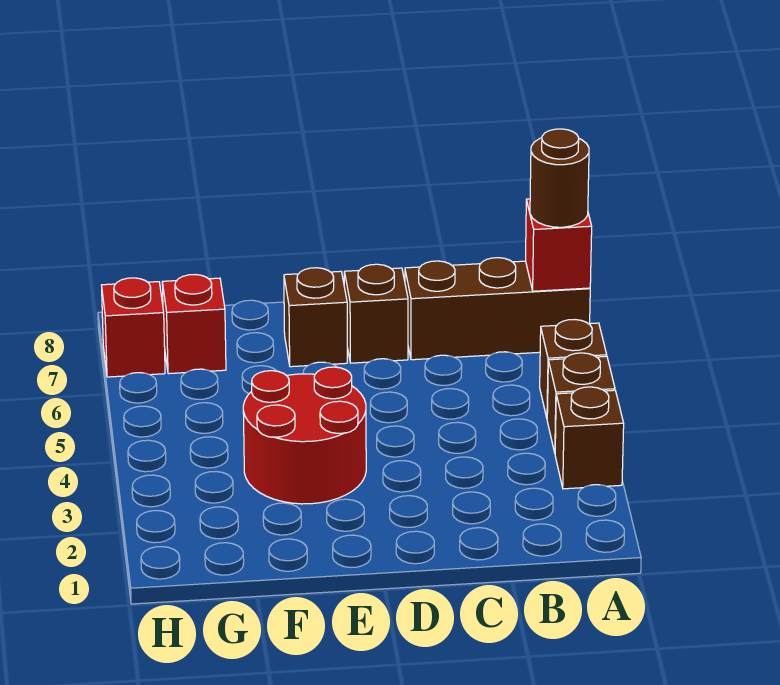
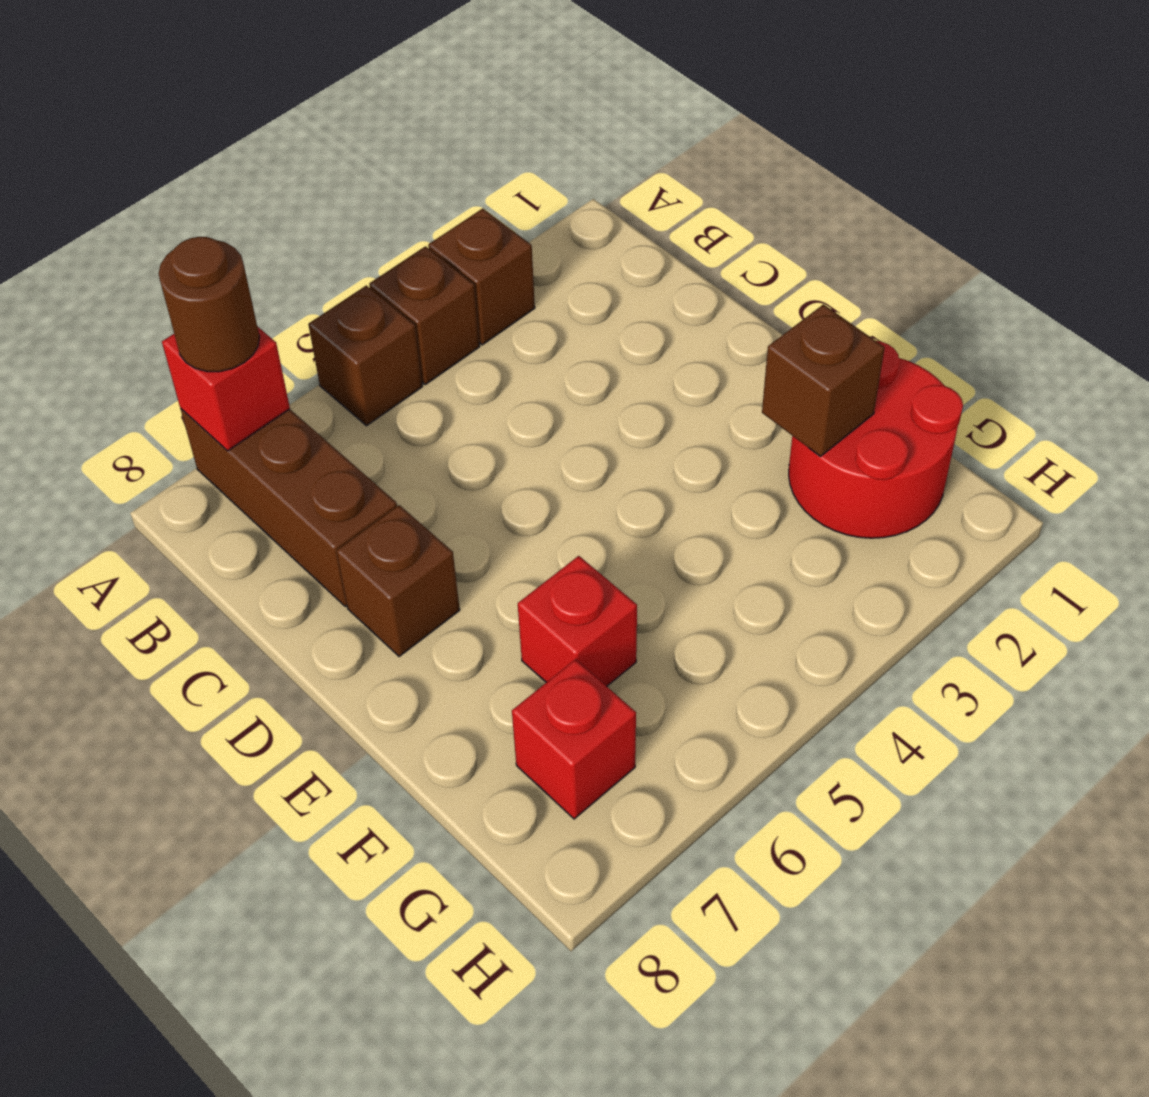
red 2x2 round brick [243,367,366,504] -> red 2x2 round brick moved to [789,341,963,538]
brown 1x1 brick [284,268,347,367] -> brown 1x1 brick moved to [762,304,885,456]
red 1x1 brick [102,278,165,377] -> red 1x1 brick moved to [518,556,637,686]

